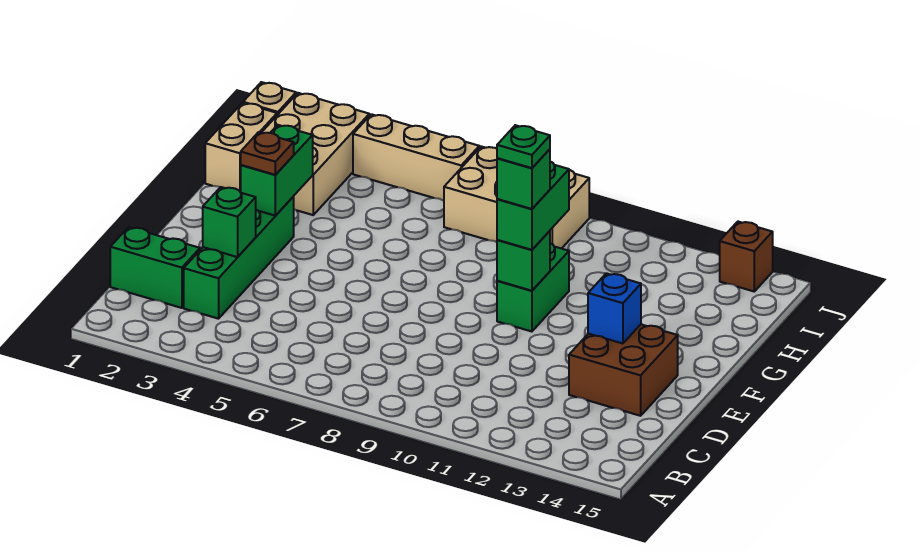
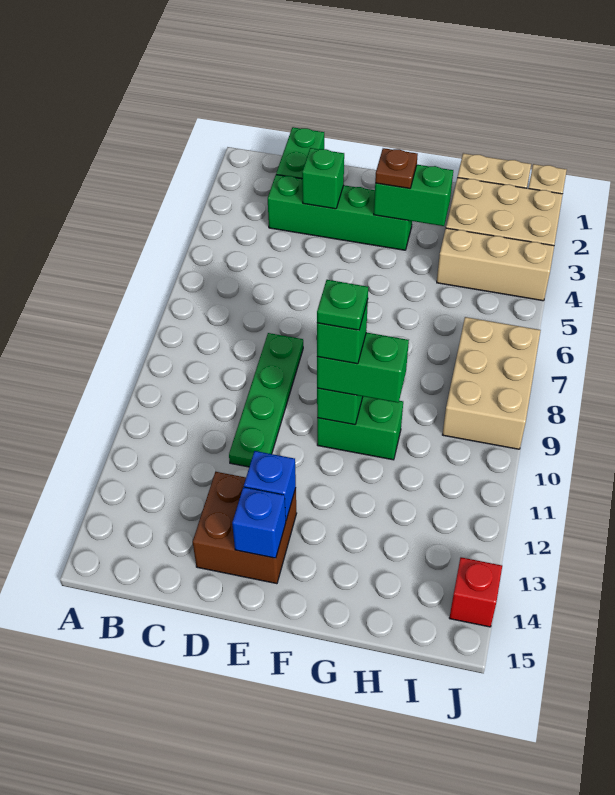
none -> green 1x4 plate [229,333,303,467]
none -> blue 1x1 brick [232,487,286,558]
tan 1x3 brick [353,114,479,201] -> tan 1x3 brick turned to [437,228,554,301]
brown 1x1 brick [720,222,773,291] -> red 1x1 brick [449,557,502,627]

